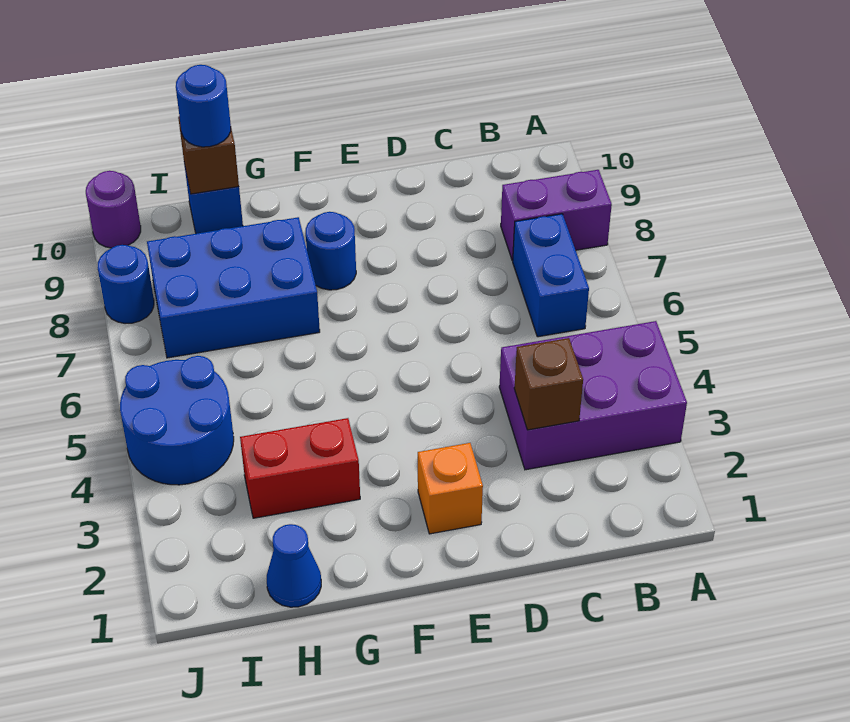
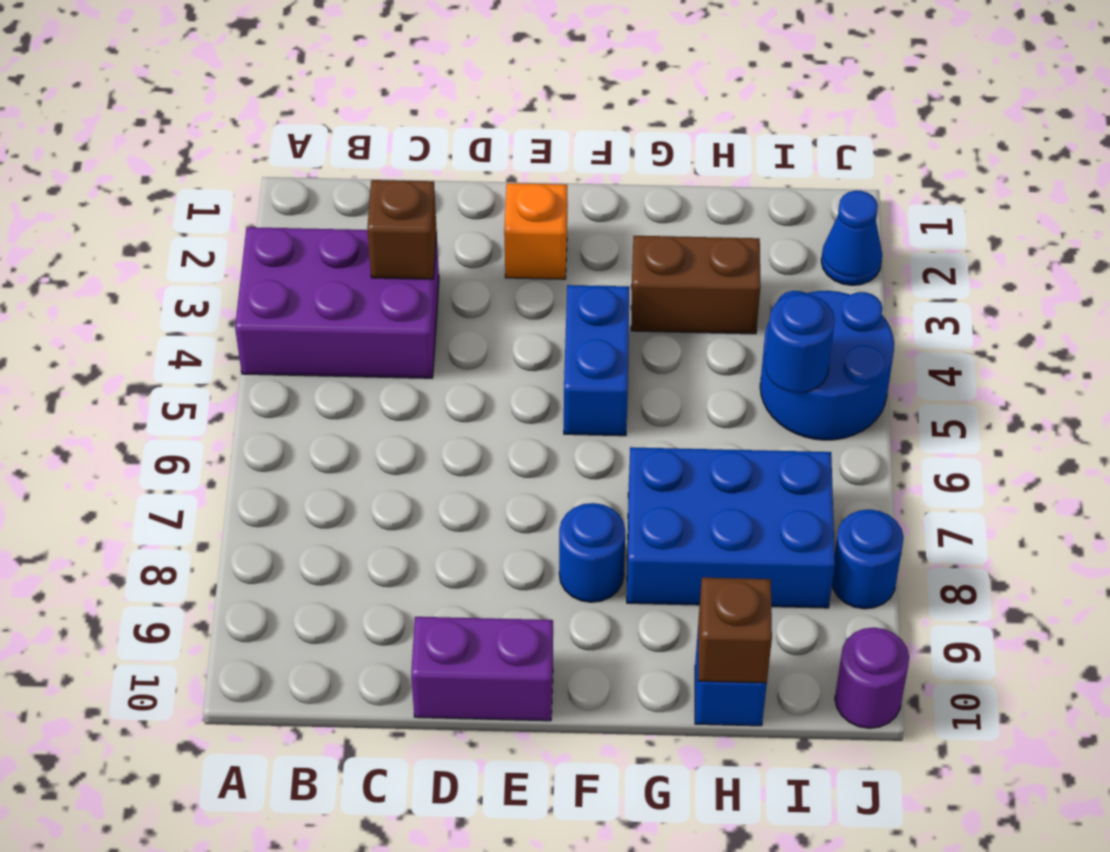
purple 1x2 brick [501,170,612,261] -> purple 1x2 brick moved to [411,617,553,721]
blue 1x2 brick [513,214,589,337] -> blue 1x2 brick moved to [564,285,630,436]
red 1x2 brick [240,418,360,518] -> brown 1x2 brick [631,236,761,334]
blue 1x1 cone [267,524,321,607] -> blue 1x1 cone moved to [821,191,882,285]
blue 1x1 round brick [176,65,231,147] -> blue 1x1 round brick moved to [765,293,835,393]

